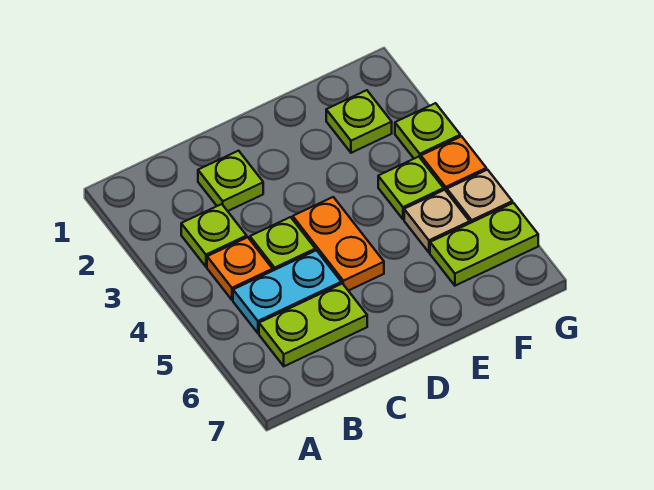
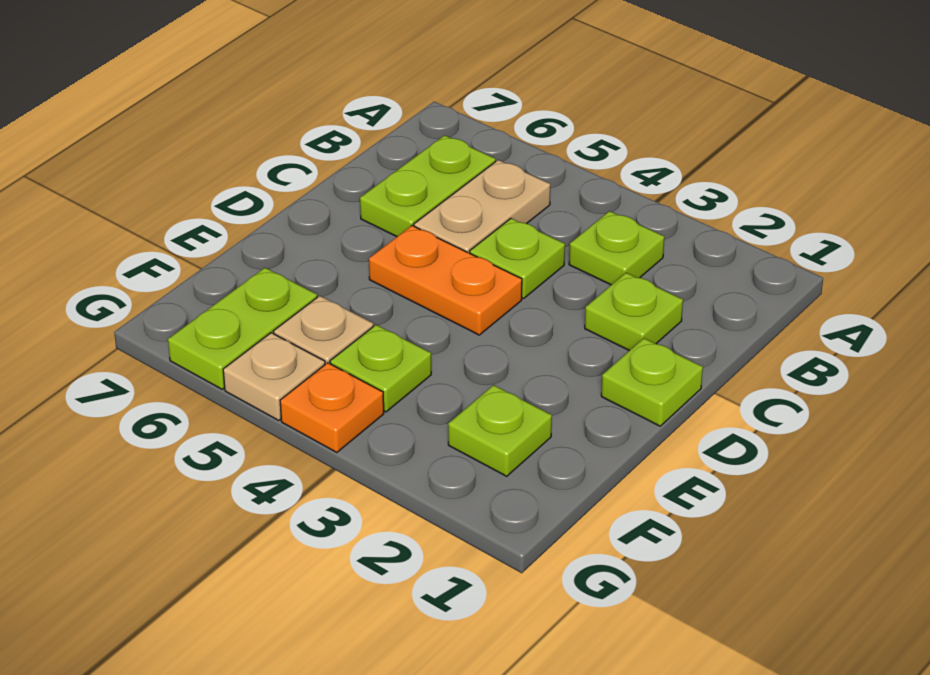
orange 1x1 plate [207,237,273,300] -> none
cyan 1x2 plate [233,250,341,333] -> tan 1x2 plate [414,160,550,253]
lime 1x1 plate [395,103,460,159] -> lime 1x1 plate moved to [601,338,703,426]

